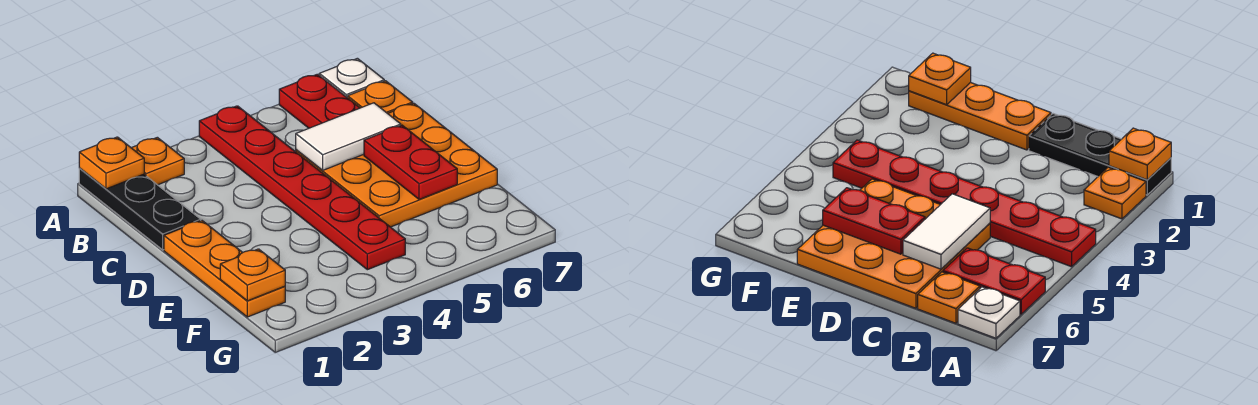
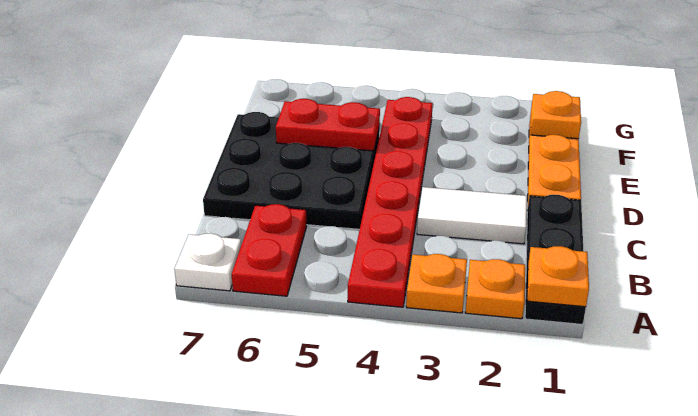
orange 1x1 plate [348,81,413,114] -> orange 1x1 plate moved to [406,254,467,313]
orange 3x3 plate [296,103,497,227] -> black 3x3 plate [203,112,380,229]
white 1x2 tile [296,103,401,170] -> white 1x2 tile moved to [417,187,527,244]
red 1x2 plate [364,125,457,199] -> red 1x2 plate turned to [276,99,380,151]

